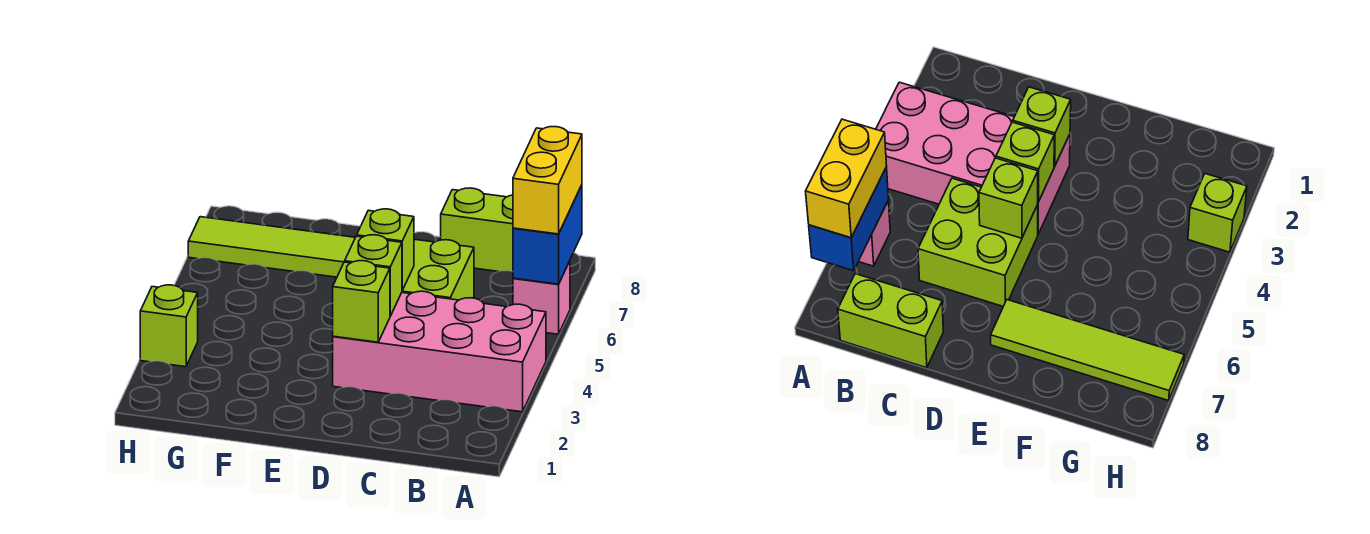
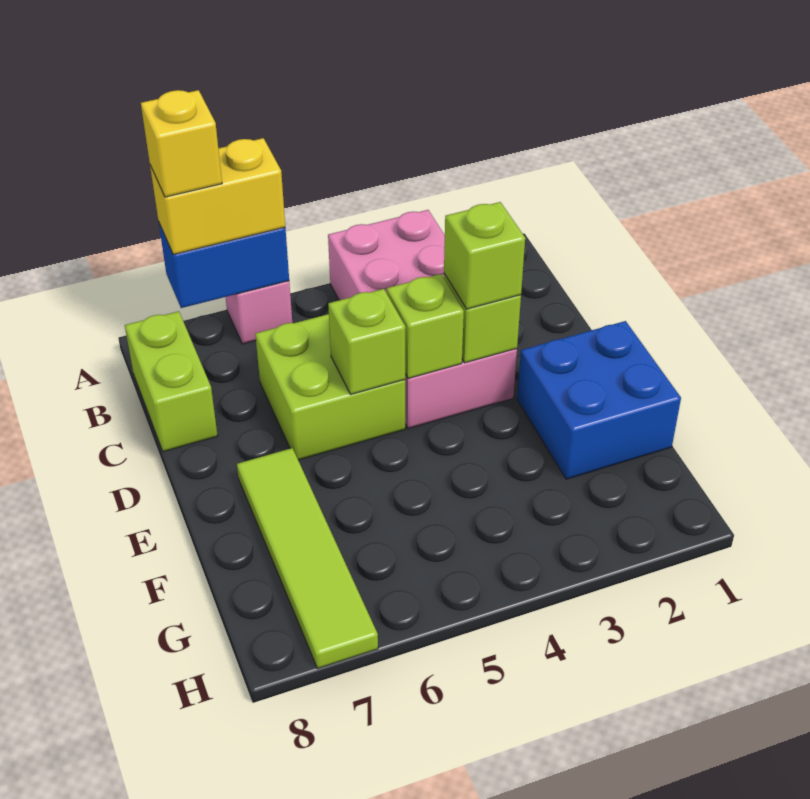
none -> yellow 1x1 brick [141,90,222,197]
none -> blue 2x2 brick [517,321,681,479]
lime 1x1 brick [140,285,198,367] -> lime 1x1 brick moved to [444,202,525,309]

